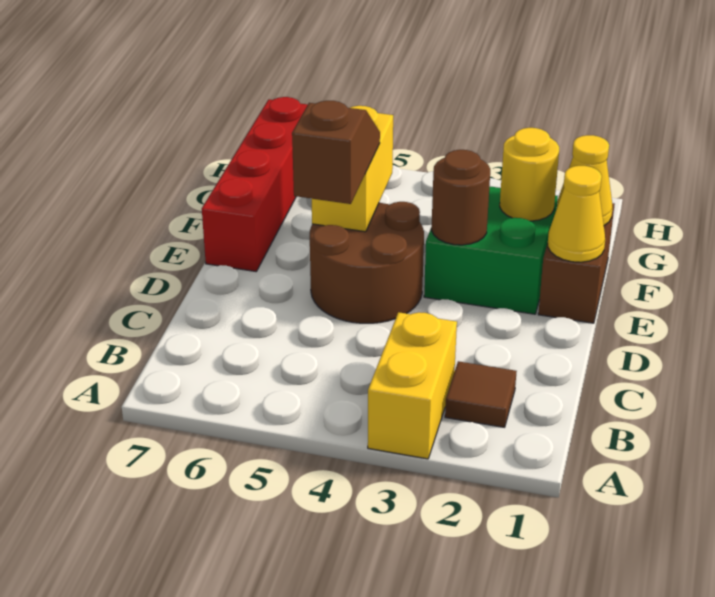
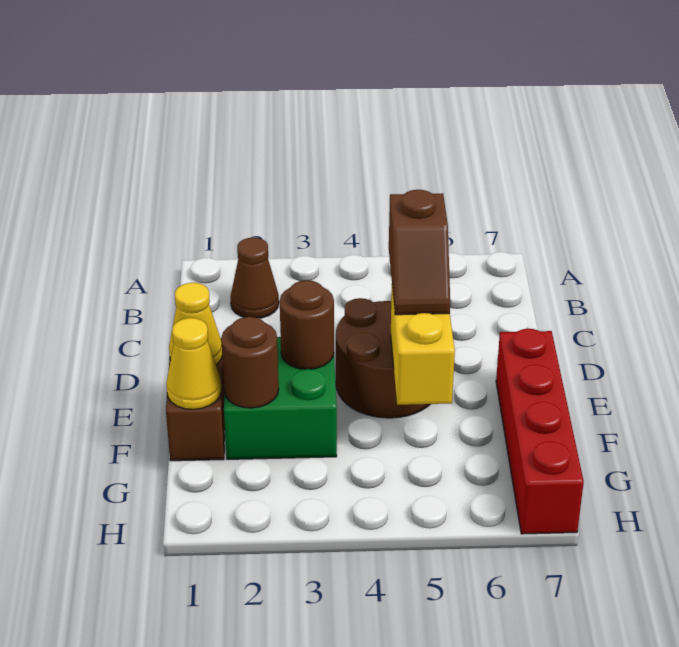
yellow 1x2 brick [368,312,457,459] -> none
brown 1x1 tile [445,361,517,427] -> brown 1x1 cone [231,238,279,318]
yellow 1x1 round brick [500,128,559,221] -> brown 1x1 round brick [221,317,279,408]

